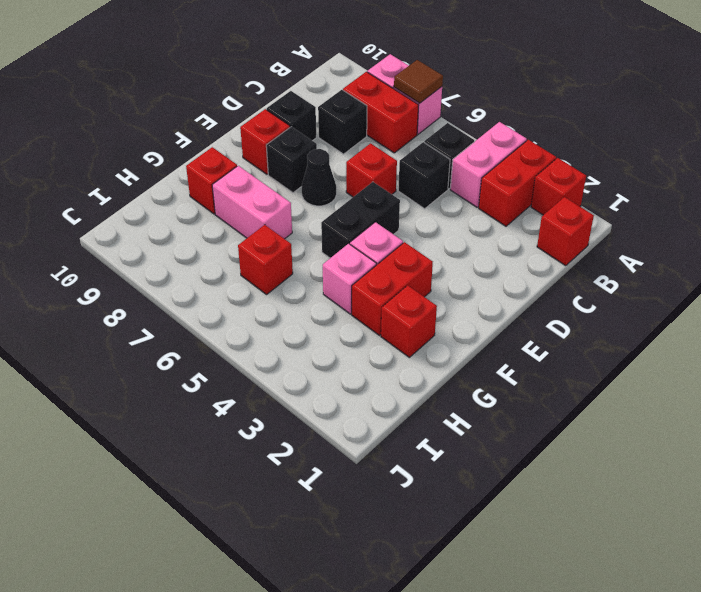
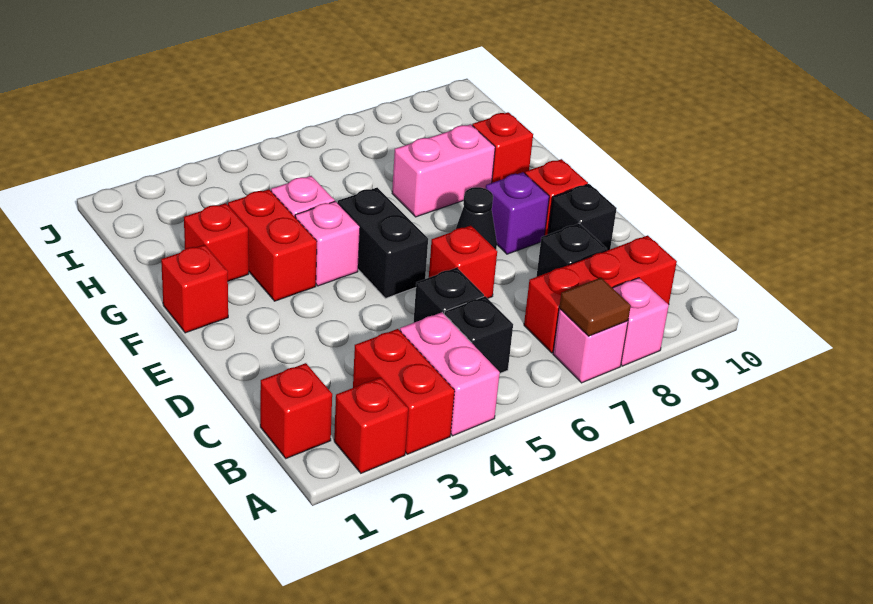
red 1x2 brick [343,72,419,153] -> red 1x3 brick [524,235,677,353]
black 1x1 brick [266,127,317,193] -> purple 1x1 brick [486,172,549,254]
red 1x1 brick [238,225,293,294] -> red 1x1 brick moved to [161,245,228,333]

